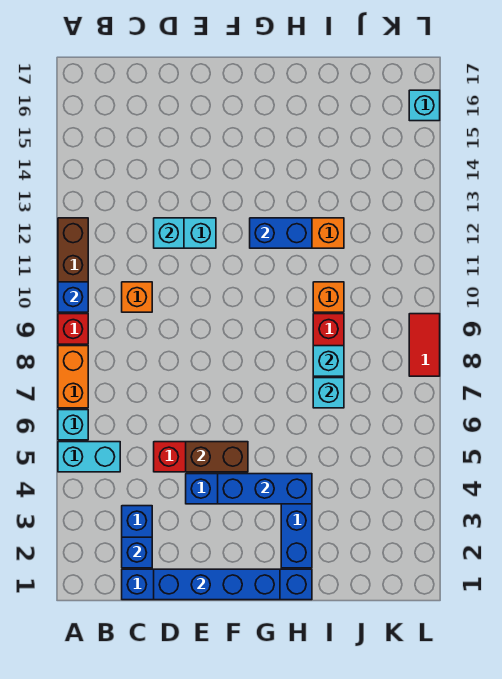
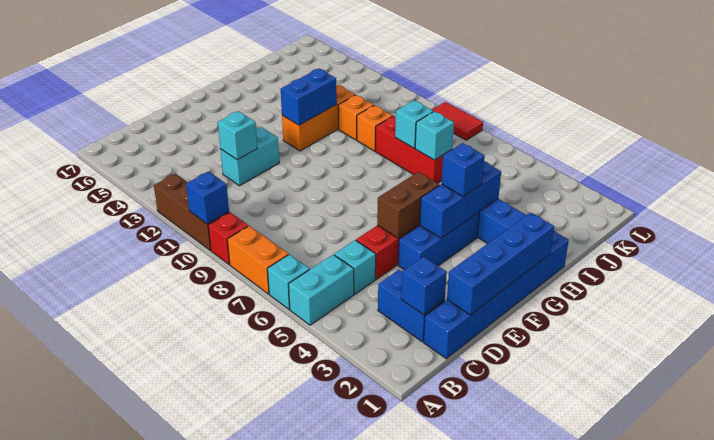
orange 1x1 brick [122,282,152,312] -> orange 1x1 brick moved to [338,95,374,140]
none -> blue 1x1 brick [442,143,485,197]
cyan 1x1 brick [409,90,440,121] -> cyan 1x1 brick moved to [334,240,376,294]

